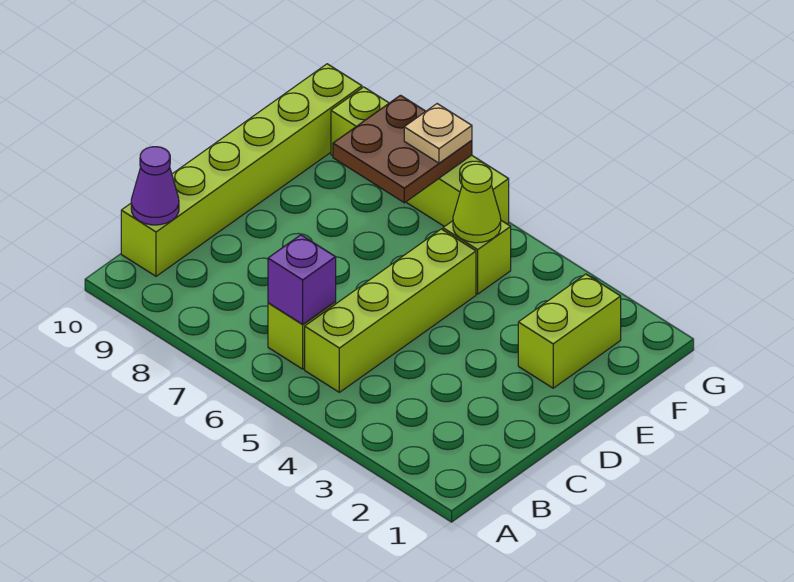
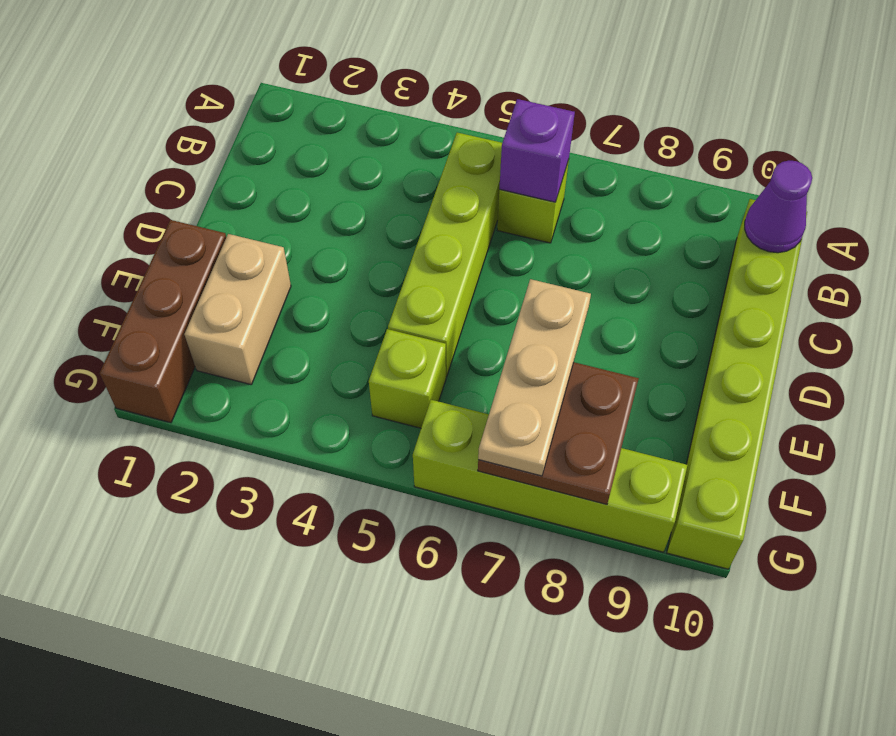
none -> brown 1x3 brick [100,220,226,423]
lime 1x2 brick [518,274,621,388] -> tan 1x2 brick [185,234,291,385]
lime 1x1 cone [453,164,501,243] -> none
tan 1x1 plate [404,104,472,163] -> tan 1x3 plate [478,279,591,476]

